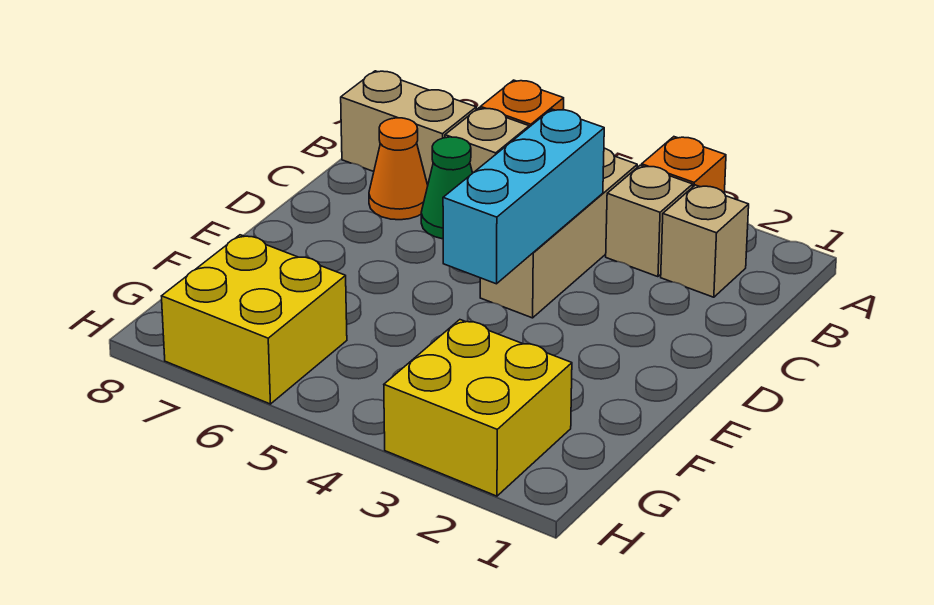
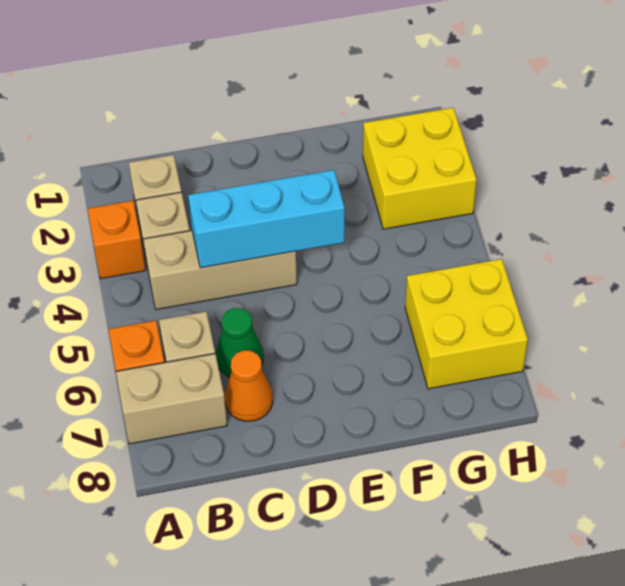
tan 1x2 brick [341,71,476,185] -> tan 1x2 brick turned to [116,354,227,444]

